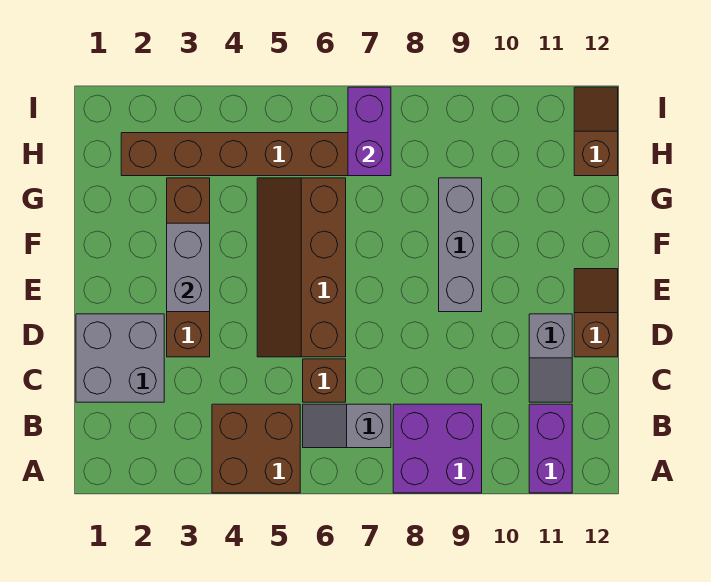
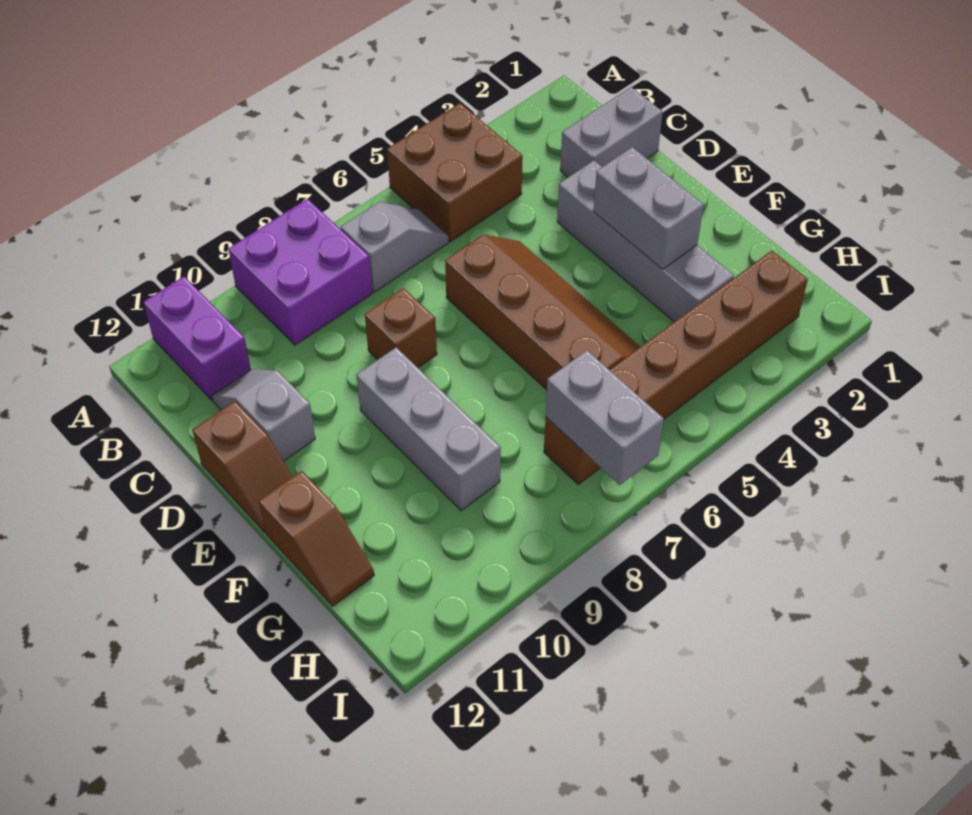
grey 2x2 brick [76,314,164,402] -> grey 1x2 brick [560,87,663,177]
brown 1x1 brick [303,359,346,402] -> brown 1x1 brick moved to [365,288,437,367]
brown 1x4 brick [167,178,210,357] -> grey 1x4 brick [557,160,734,322]
purple 1x2 brick [348,87,391,176] -> grey 1x2 brick [546,350,664,485]
brown 1x2 slope [574,87,618,176] -> brown 1x2 slope moved to [259,471,374,606]

